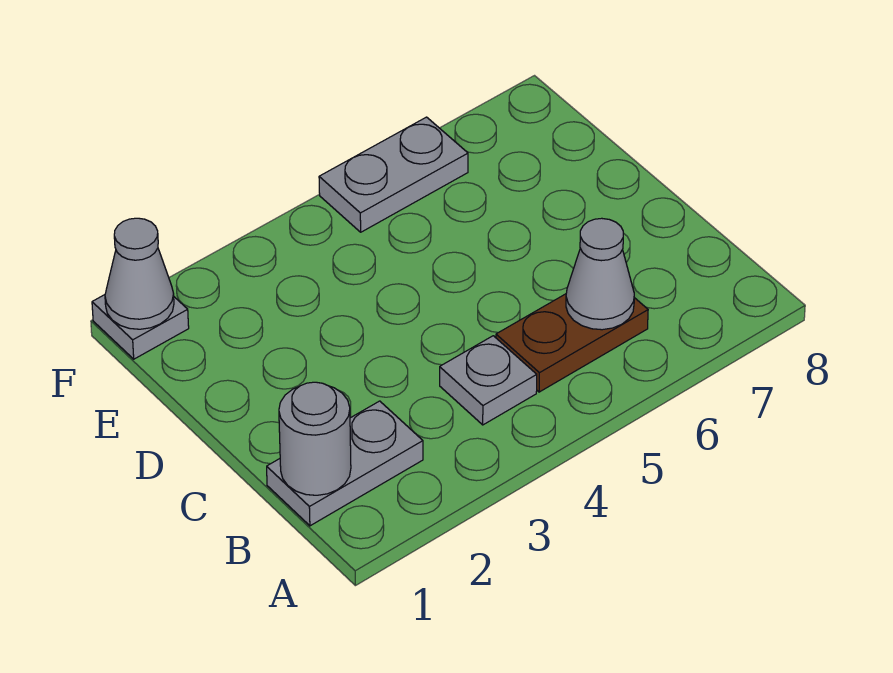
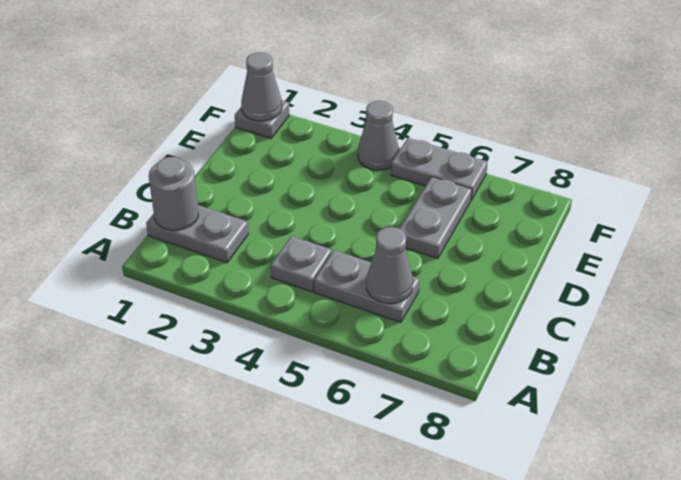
brown 1x2 plate [496,294,648,392] -> grey 1x2 plate [314,250,420,322]
none -> grey 1x2 plate [400,177,472,259]
none -> grey 1x1 cone [358,101,399,170]

